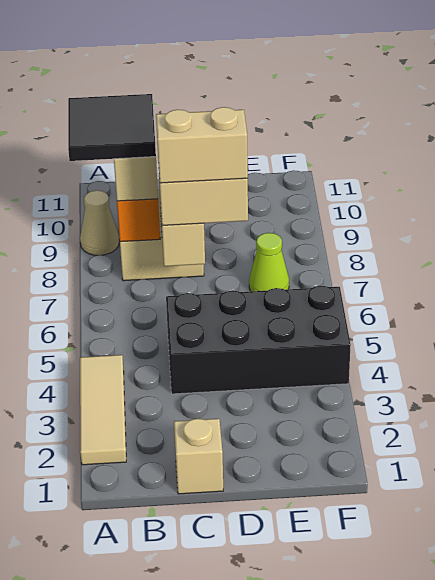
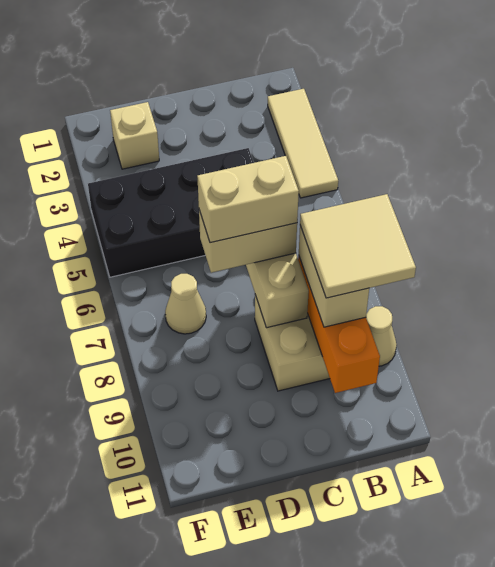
black 2x2 tile [68,94,156,161] -> tan 2x2 tile [300,194,416,298]
tan 1x1 brick [174,419,223,494] -> tan 1x1 brick moved to [110,102,159,169]
lime 1x1 cone [249,233,289,291] -> tan 1x1 cone [165,274,206,334]

